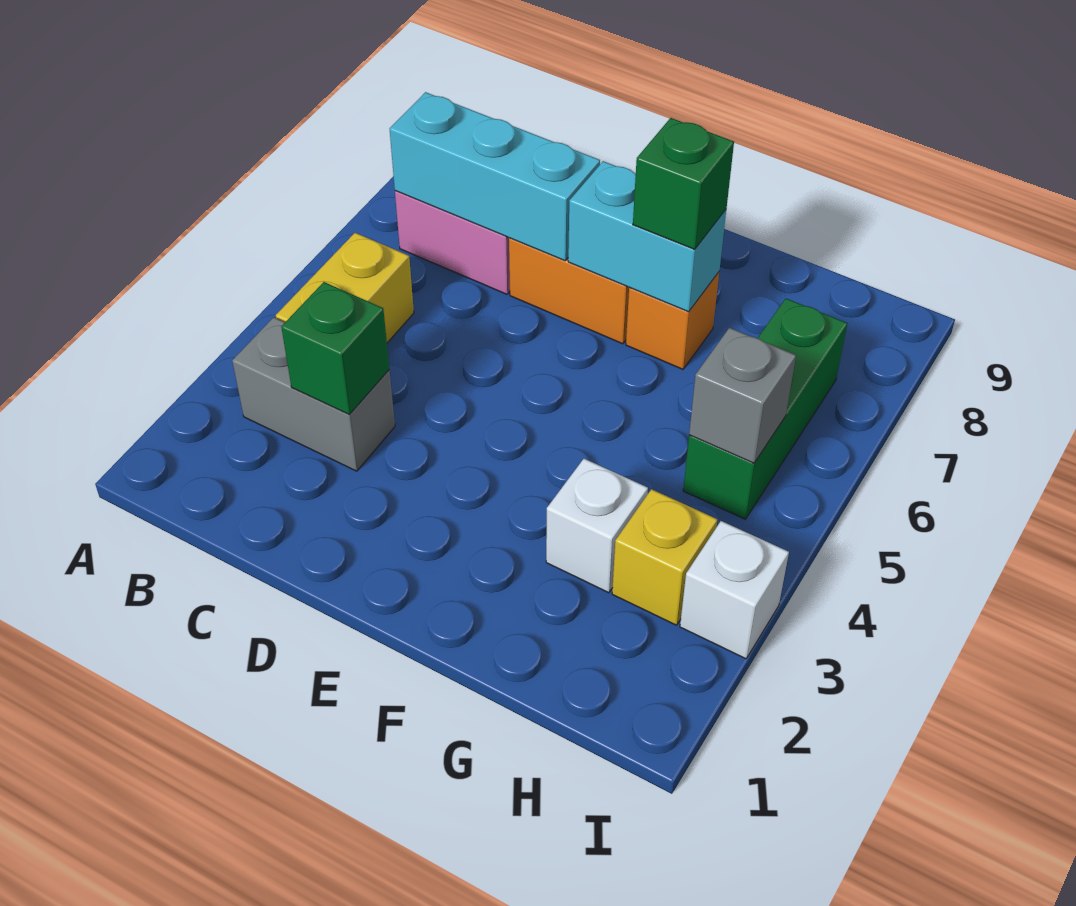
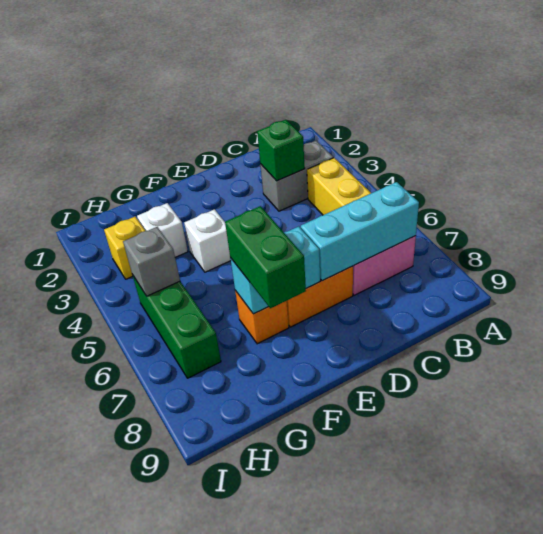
green 1x1 brick [633,118,734,249] -> green 1x2 brick [225,206,306,308]
white 1x1 brick [680,521,789,659] -> white 1x1 brick moved to [184,209,231,272]

